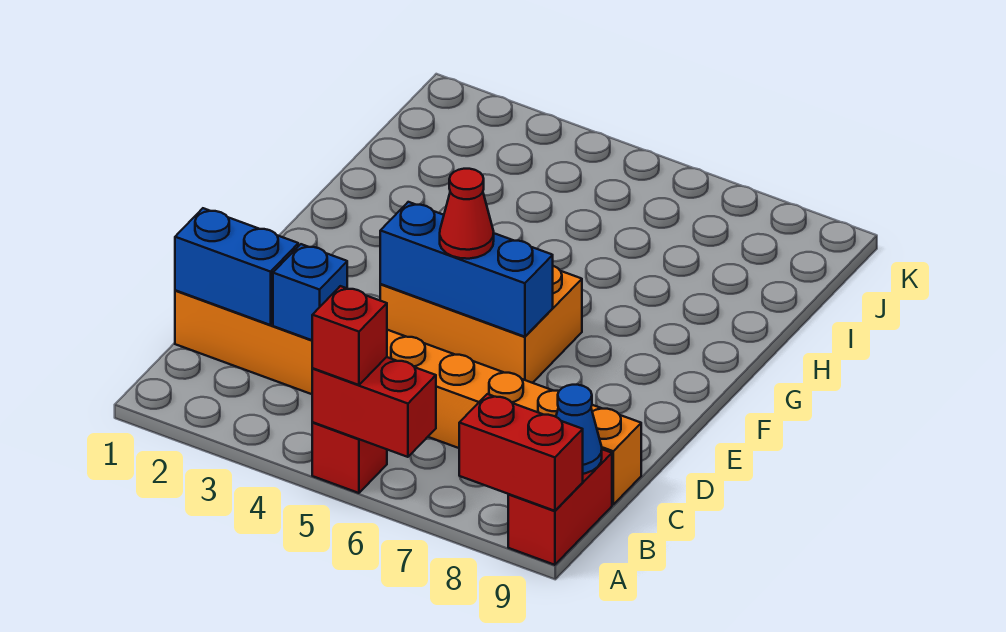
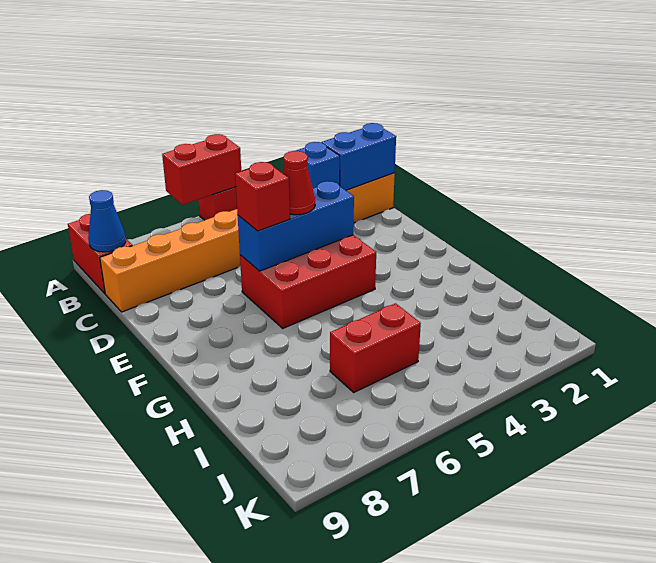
red 1x1 brick [312,286,387,385] -> red 1x1 brick moved to [235,162,290,231]
red 1x2 brick [459,394,583,511] -> red 1x2 brick moved to [330,303,421,392]
orange 2x3 brick [380,266,582,383] -> red 2x3 brick [240,235,376,328]

